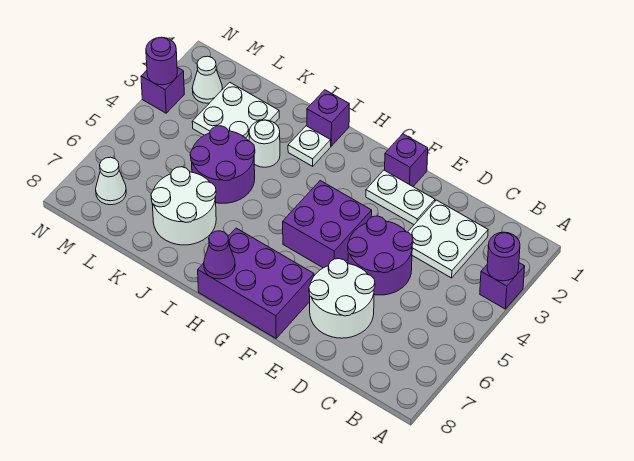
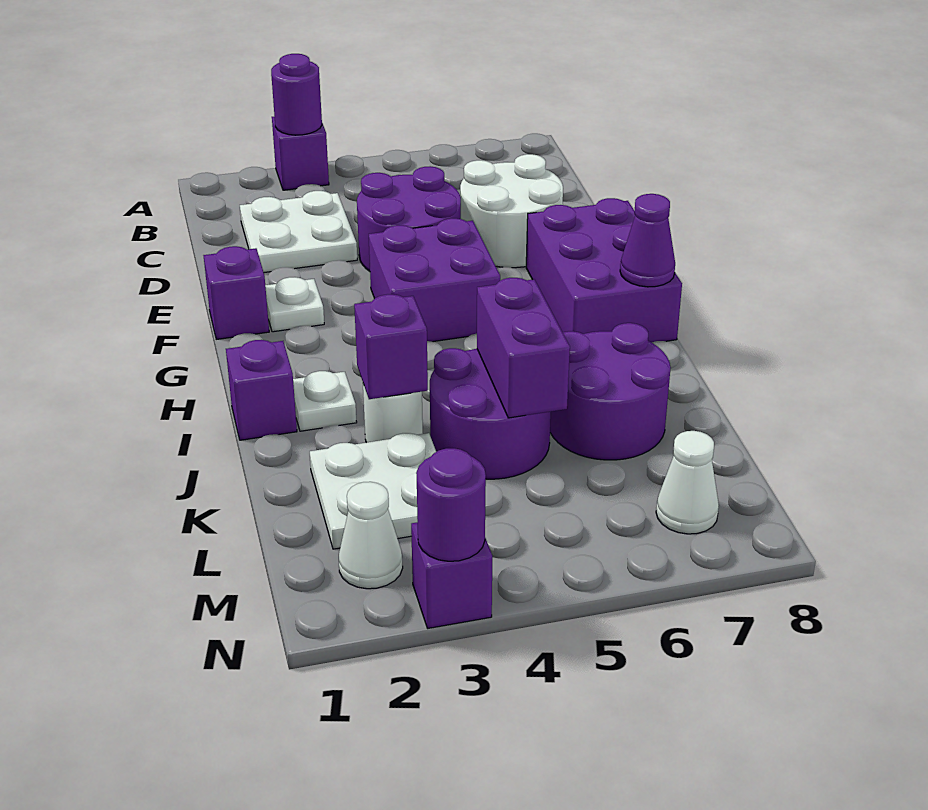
white 1x2 plate [366,170,435,224] -> white 1x1 plate [265,277,324,332]
none -> purple 1x1 brick [354,294,428,399]
none -> purple 1x2 brick [477,278,570,418]
white 2x2 round brick [151,167,216,245] -> purple 2x2 round brick [550,323,671,460]

